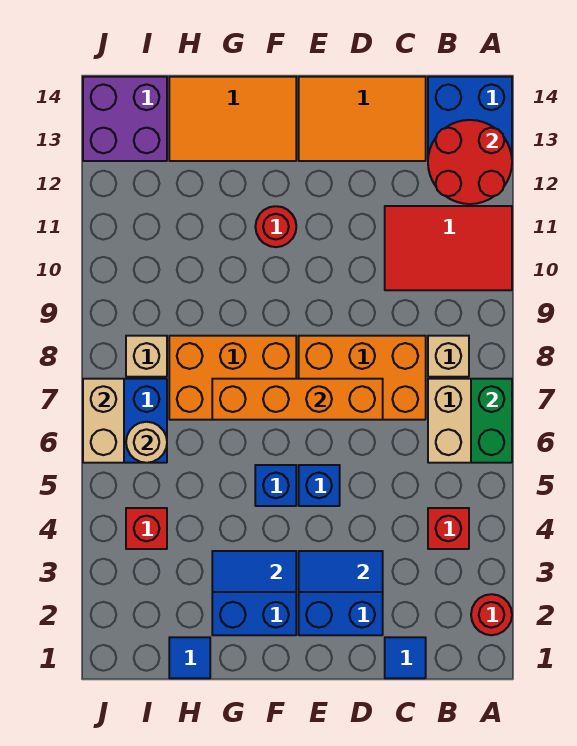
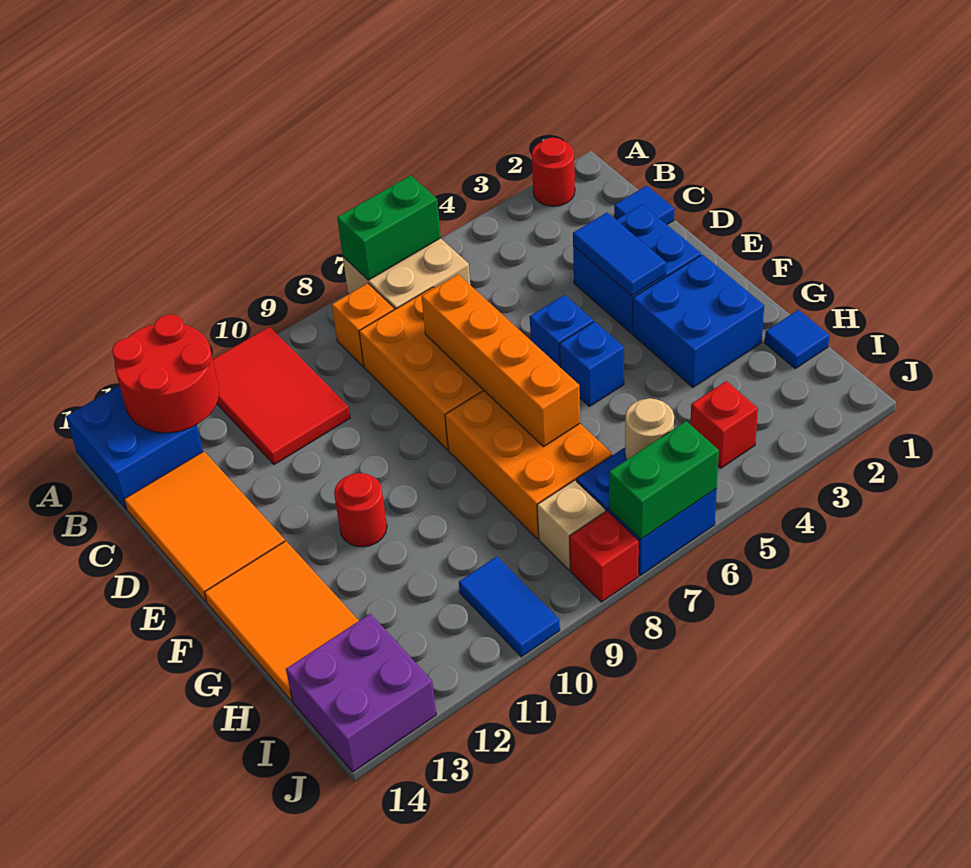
red 1x1 brick [428,508,469,549] -> red 1x1 brick moved to [569,511,639,602]
tan 1x1 brick [428,336,469,377] -> orange 1x1 brick [332,283,394,366]
blue 1x2 tile [212,551,296,592] -> blue 1x2 tile moved to [459,557,560,657]
tan 1x2 brick [83,379,124,463] -> green 1x2 brick [609,421,719,539]

